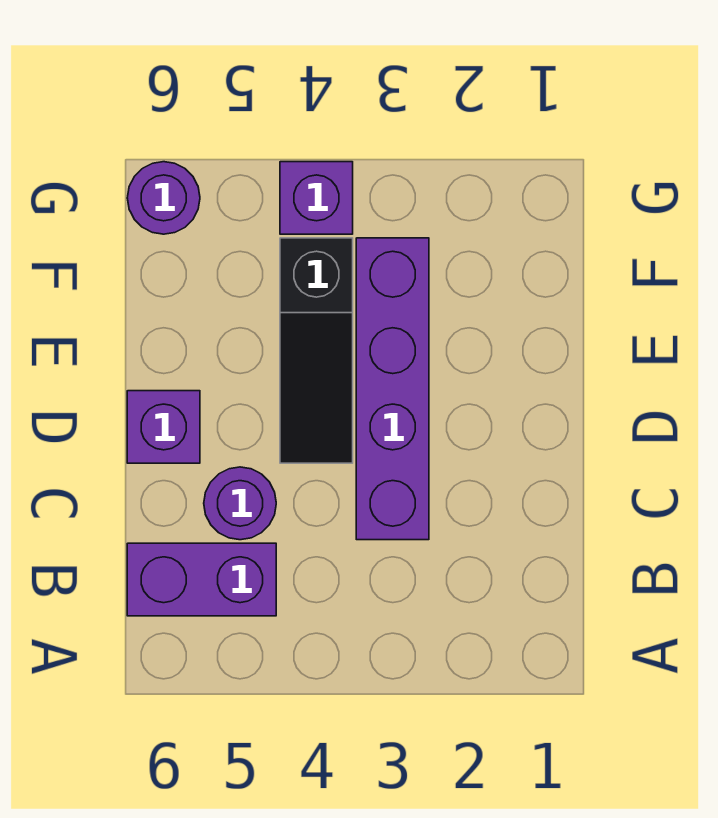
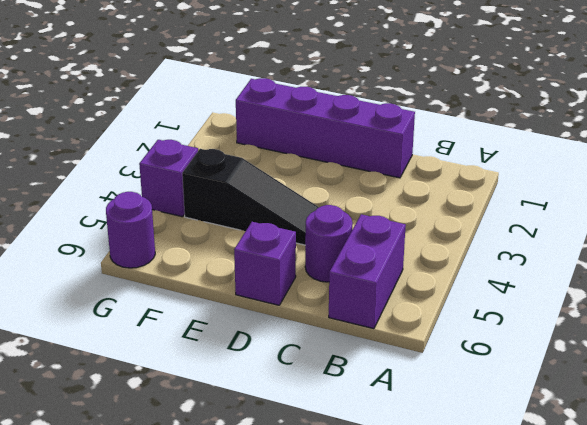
purple 1x4 brick [356,238,429,540] -> purple 1x4 brick moved to [236,78,415,178]

